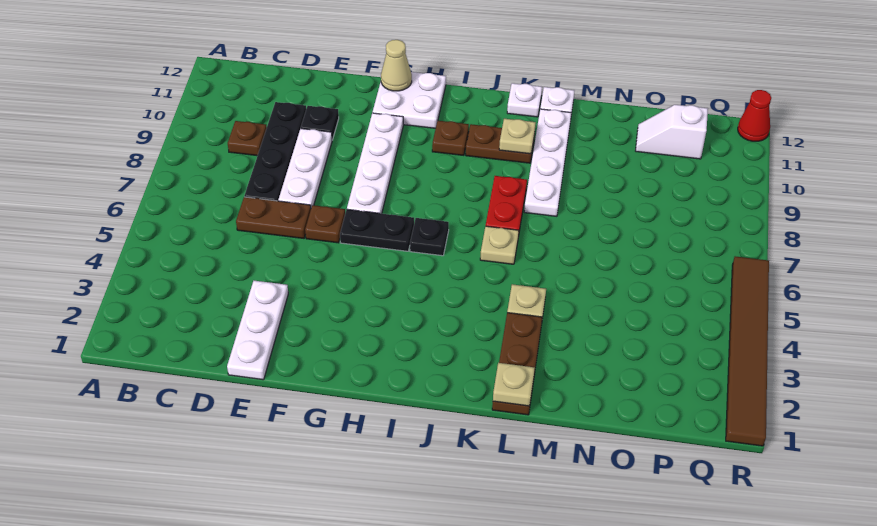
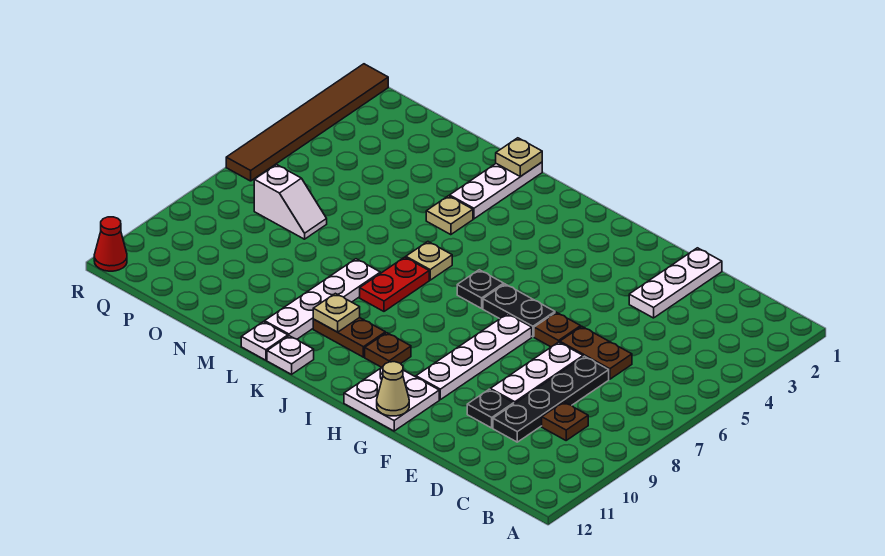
brown 1x3 plate [492,313,542,415] -> white 1x3 plate [450,162,542,219]
white 1x2 slope [636,105,708,159] -> white 1x2 slope moved to [254,165,327,239]

